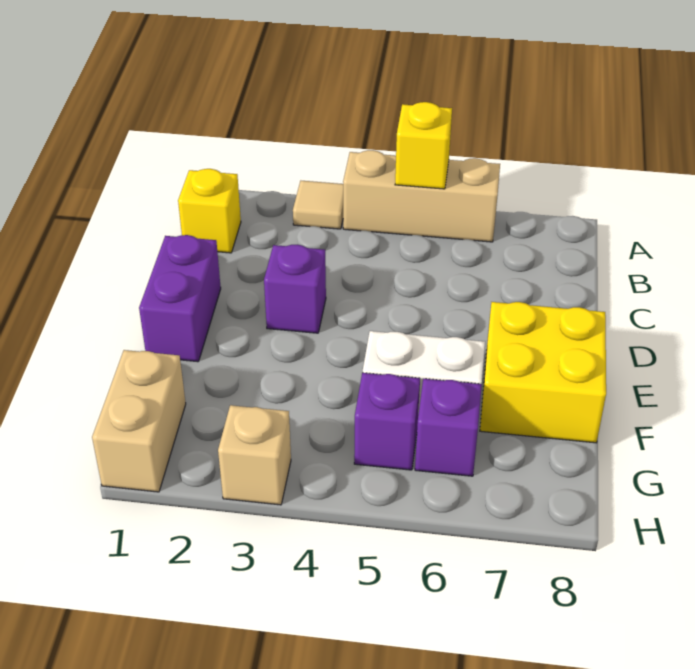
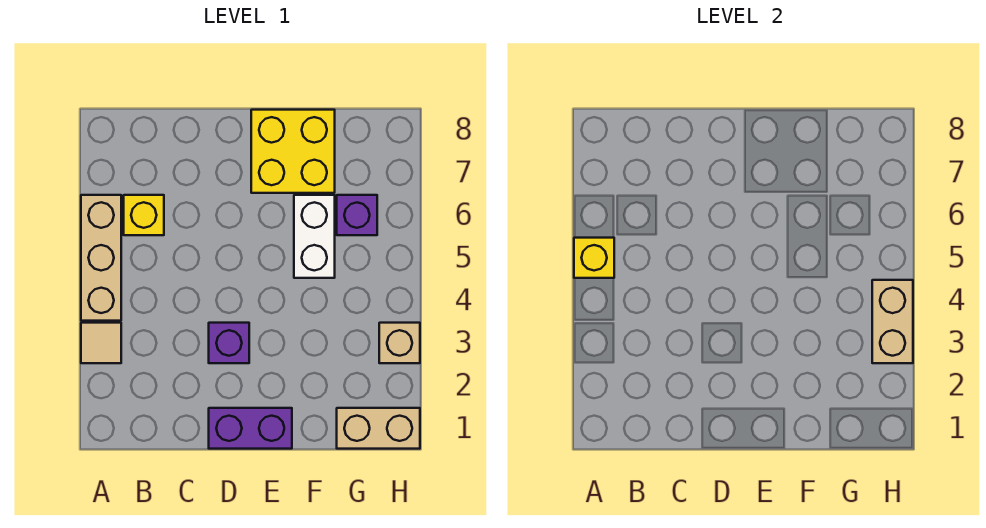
yellow 1x1 brick [178,169,241,253] -> yellow 1x1 brick moved to [124,195,164,235]
purple 1x1 brick [354,373,420,470] -> none
none -> tan 1x2 brick [872,280,913,363]

